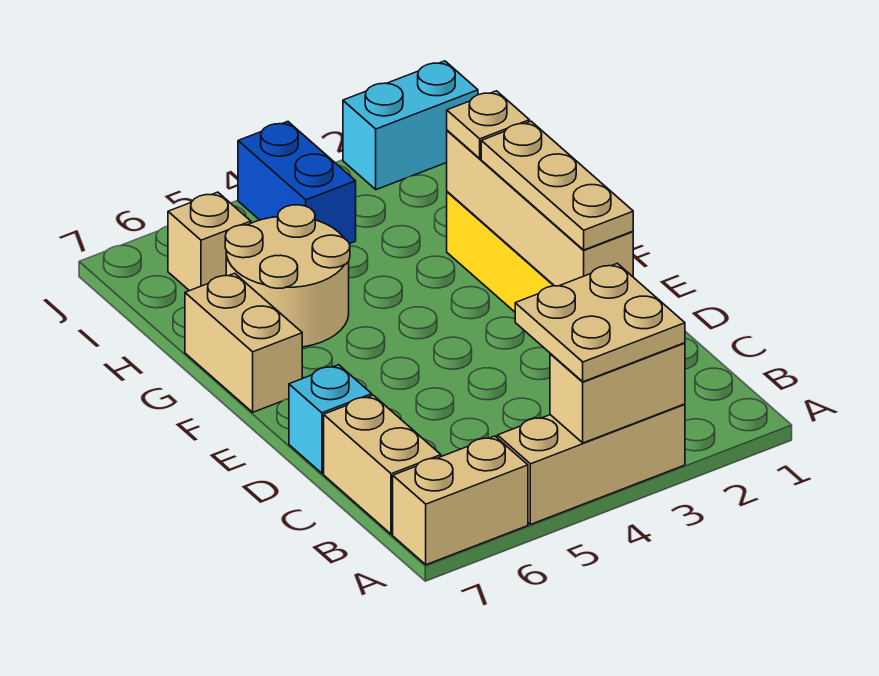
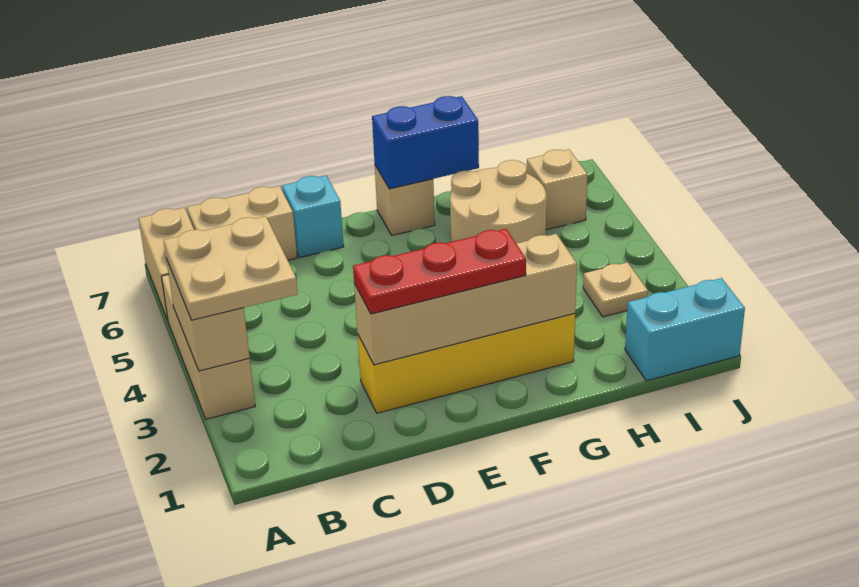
tan 1x3 plate [481,121,633,250] -> red 1x3 plate [353,229,526,314]
tan 1x2 brick [185,273,302,412] -> tan 1x1 brick [375,166,435,235]
tan 1x1 plate [447,91,530,158] -> tan 1x1 plate moved to [583,262,648,317]
blue 1x2 brick [238,122,356,244] -> blue 1x2 brick moved to [372,96,479,189]
cyan 1x2 brick [343,61,478,190] -> cyan 1x2 brick turned to [625,278,745,381]

